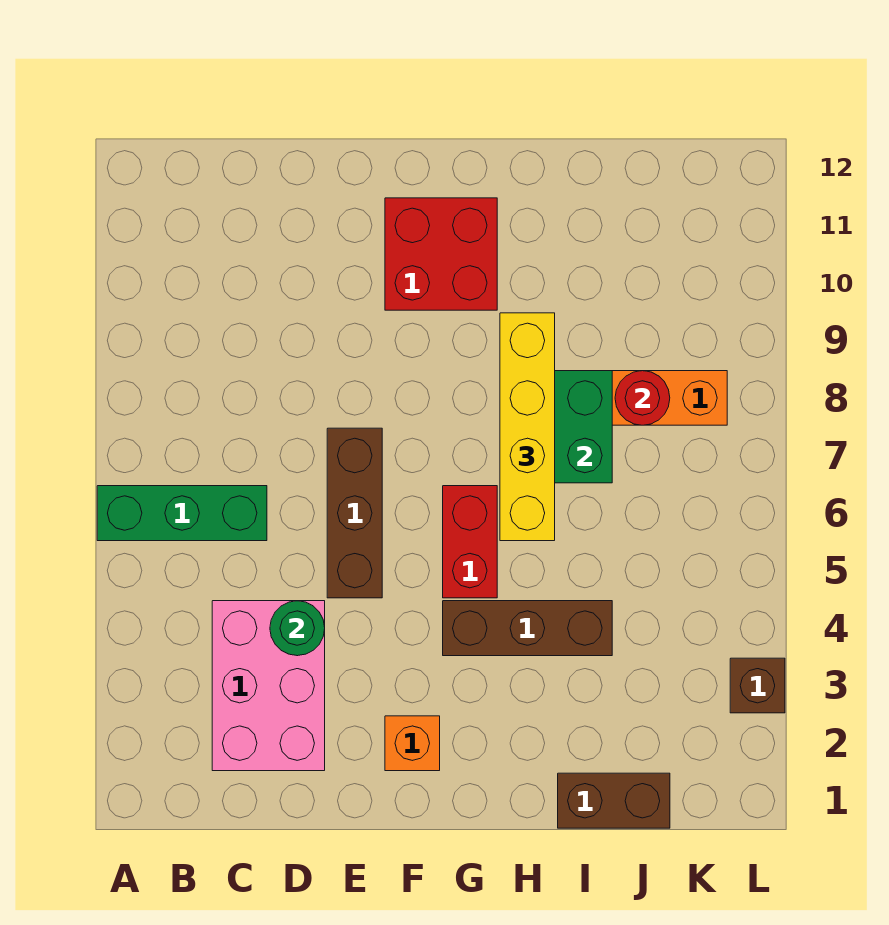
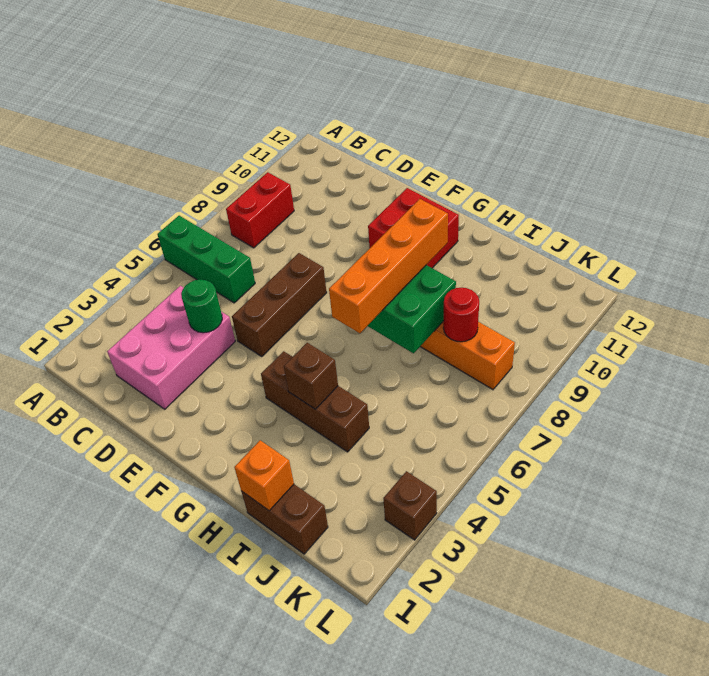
orange 1x1 brick [385,716,440,771] -> orange 1x1 brick moved to [234,440,294,511]
red 1x2 brick [443,486,497,598] -> red 1x2 brick moved to [226,172,294,248]
none -> brown 1x1 brick [284,343,338,409]
yellow 1x4 brick [500,313,555,541] -> orange 1x4 brick [329,199,448,333]

